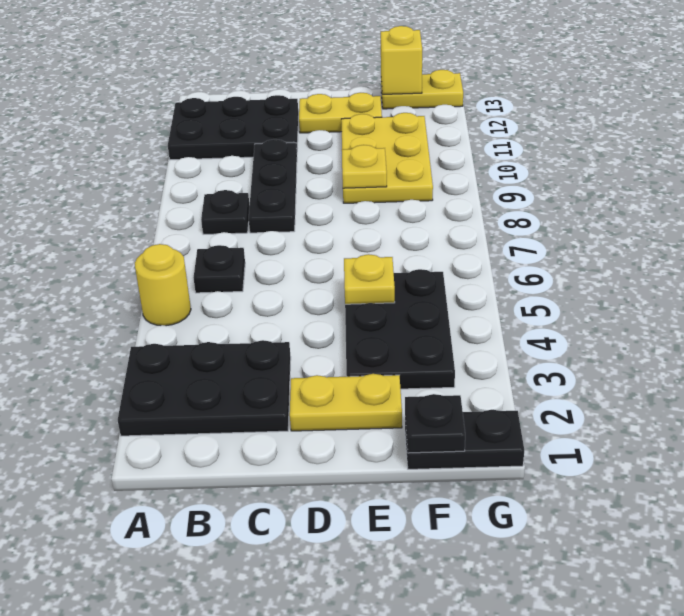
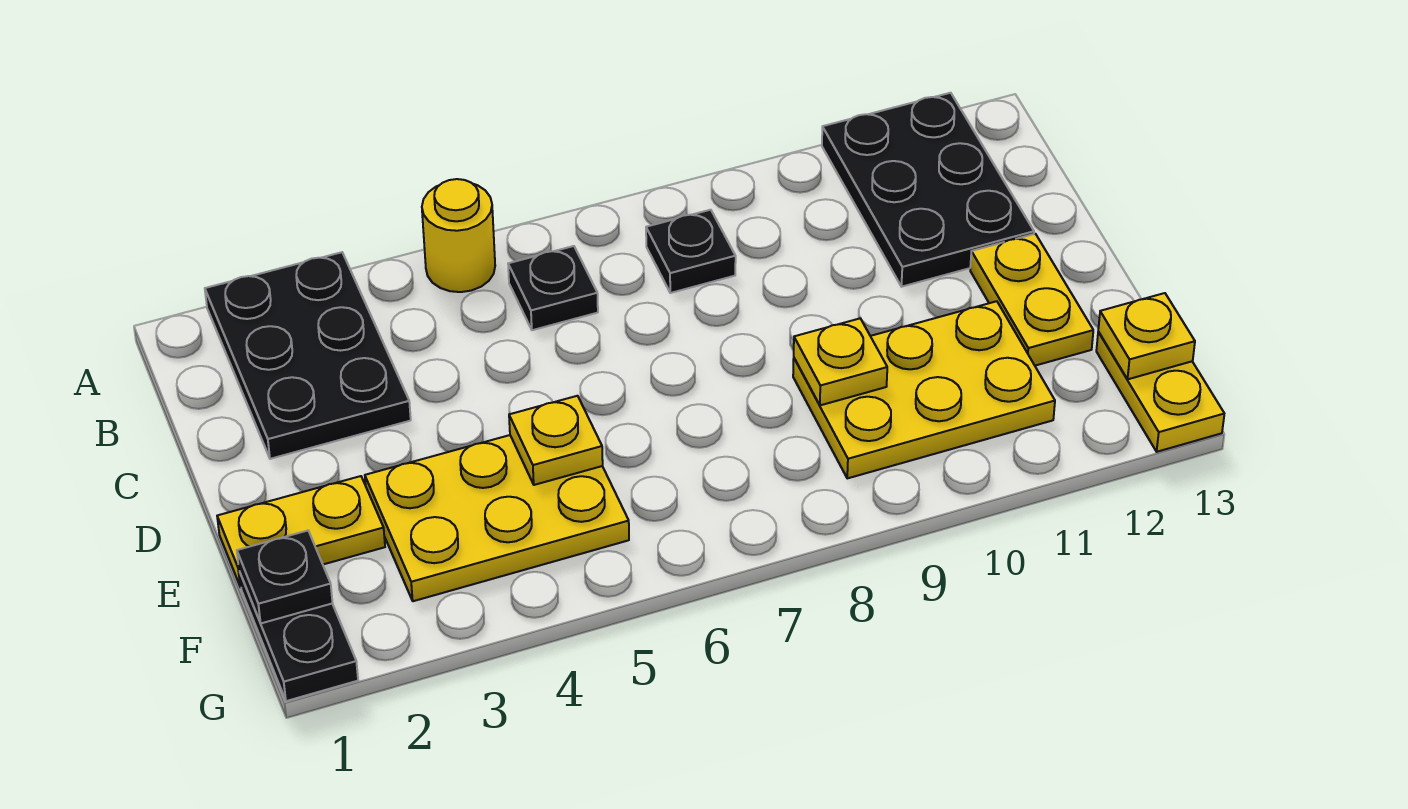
black 1x3 plate [249,139,297,233] -> none
yellow 1x2 plate [290,374,402,431] -> yellow 1x2 plate turned to [217,476,385,587]
black 2x3 plate [345,269,455,389] -> yellow 2x3 plate [365,435,629,601]
yellow 1x1 brick [381,26,422,94] -> yellow 1x1 plate [1098,293,1195,379]

